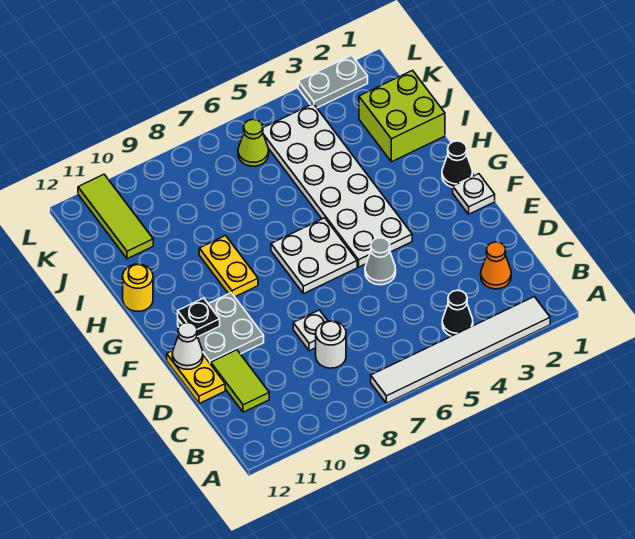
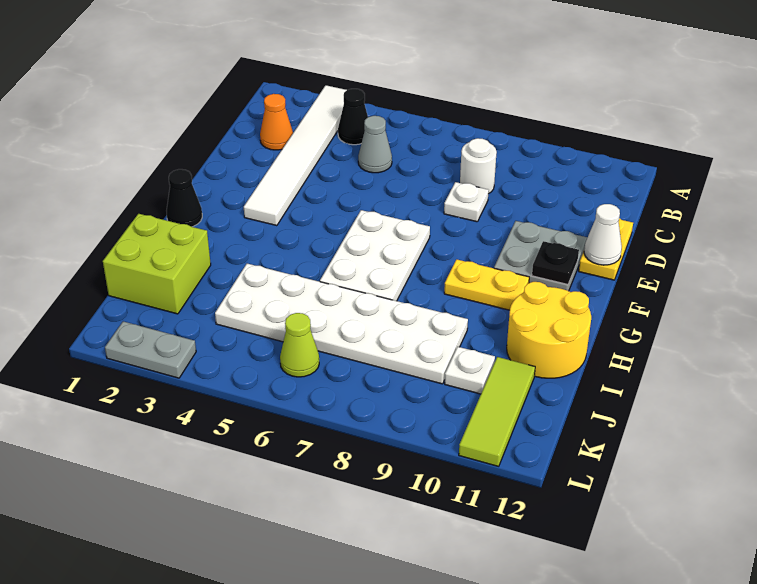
white 1x6 tile [371,297,550,403] -> white 1x6 tile turned to [244,85,347,226]
lime 1x2 tile [211,350,269,412] -> none
grey 1x1 cone [365,238,396,285] -> grey 1x1 cone moved to [358,116,392,173]
white 1x1 plate [453,174,495,214] -> white 1x1 plate moved to [445,347,495,394]
white 2x6 plate [263,104,412,267] -> white 2x6 plate turned to [215,264,468,384]
white 2x2 plate [271,218,357,294] -> white 2x3 plate [320,210,430,301]
yellow 1x2 plate [199,236,258,297] -> yellow 1x2 plate turned to [444,259,529,310]
yellow 1x1 round brick [123,264,153,311] -> yellow 2x2 round brick [507,282,591,378]

